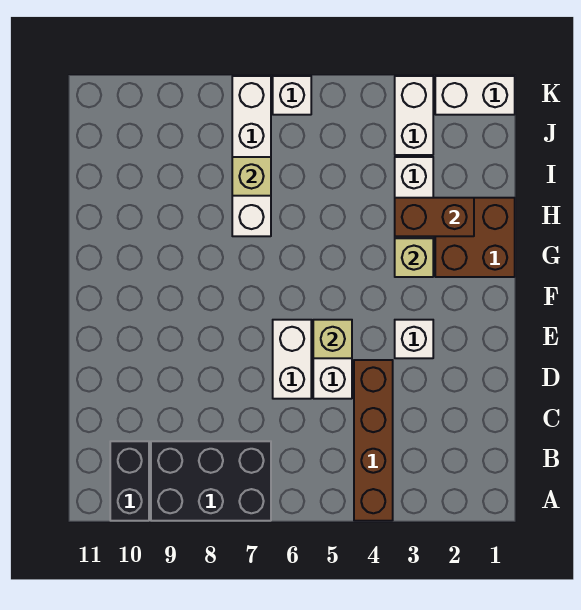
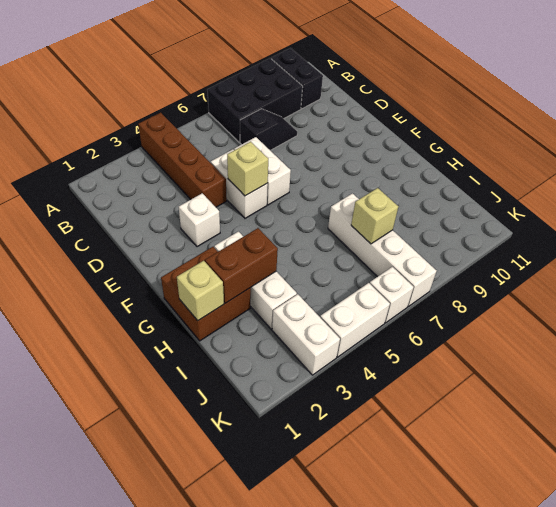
none -> black 1x2 slope [240,109,297,150]
tan 1x1 brick [395,238,433,277] -> tan 1x1 brick moved to [177,261,224,321]
white 1x2 brick [435,76,515,115] -> white 1x2 brick moved to [320,283,390,357]

